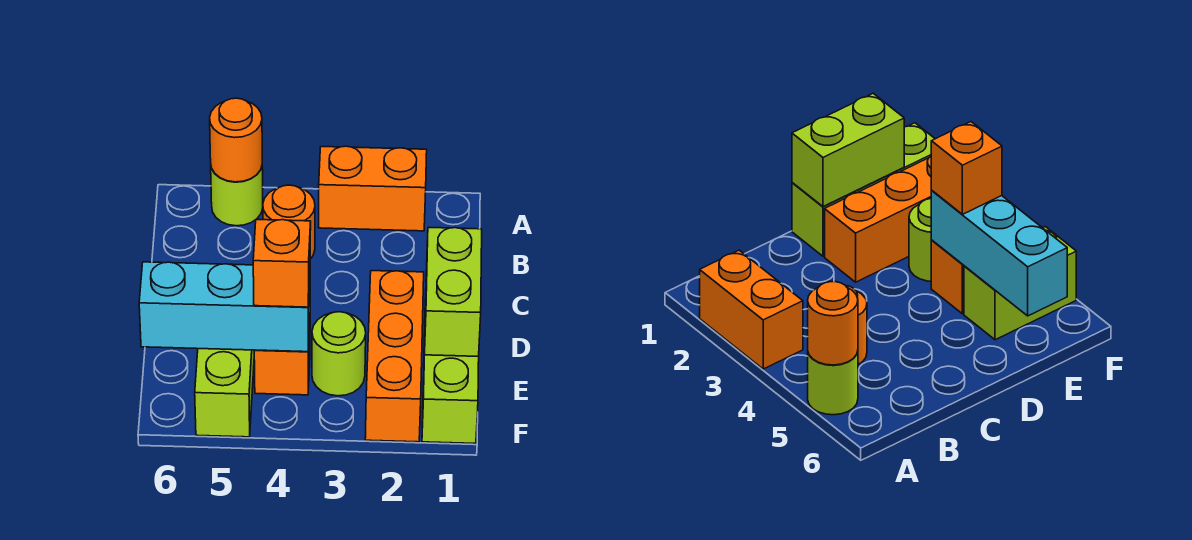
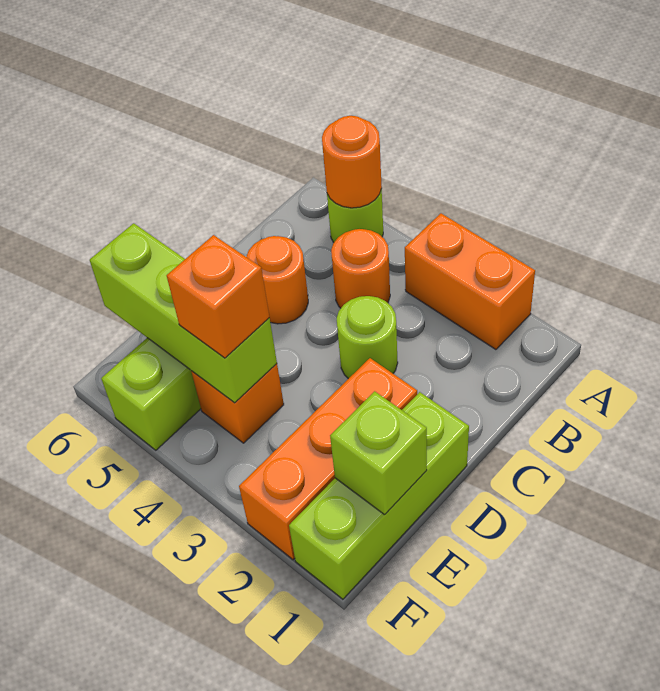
none -> orange 1x1 round brick [246,236,308,324]
lime 1x2 brick [425,227,482,356] -> lime 1x1 brick [330,391,427,515]
lime 1x1 round brick [312,312,366,396] -> lime 1x1 round brick moved to [337,296,398,379]
cyan 1x3 brick [139,262,310,352] -> lime 1x3 brick [90,223,277,403]

